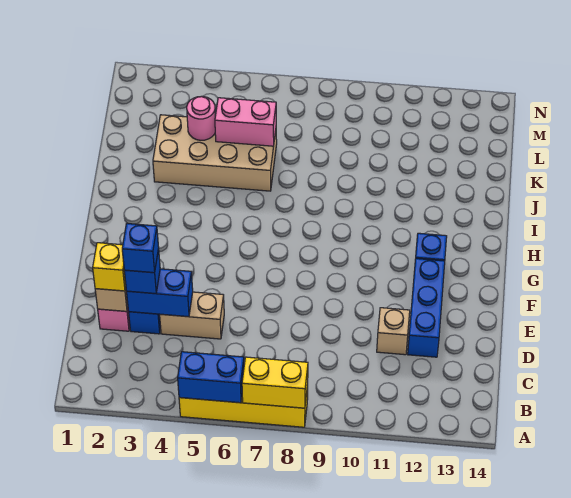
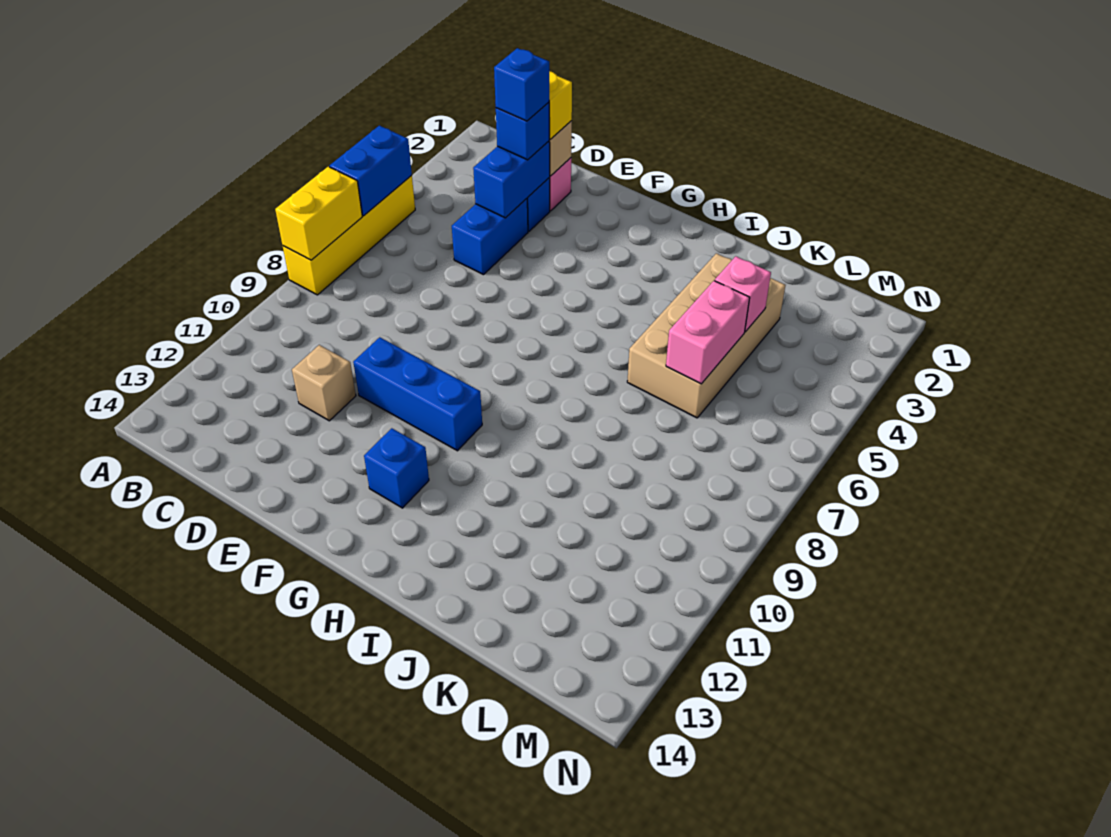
tan 1x2 brick [160,292,224,339] -> blue 1x2 brick [452,199,528,275]
blue 1x3 brick [408,259,445,357] -> blue 1x3 brick moved to [353,337,482,451]
pink 1x1 round brick [187,96,215,140] -> pink 1x1 brick [715,256,771,332]

